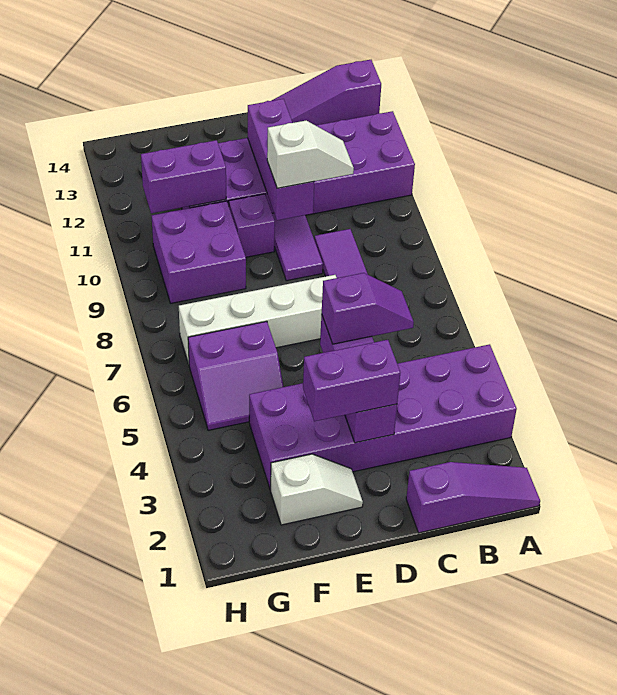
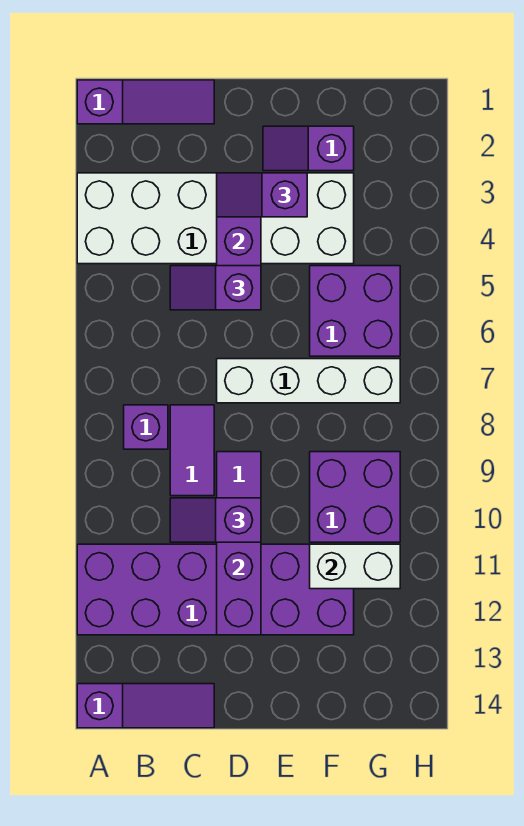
purple 1x3 slope [406,462,540,533] -> purple 1x3 slope turned to [77,80,214,124]
purple 2x6 brick [249,344,517,490] -> white 2x6 brick [77,173,354,264]
white 1x2 slope [267,121,354,188] -> purple 1x2 slope [170,498,261,542]
purple 1x2 brick [303,340,400,421] -> purple 1x2 slope [217,173,307,217]
white 1x2 slope [271,454,363,525] -> purple 1x2 slope [263,126,354,171]
purple 1x1 brick [229,194,275,257] -> purple 1x1 brick moved to [124,405,168,449]
purple 2x2 slope [188,321,283,430] -> purple 2x2 brick [310,266,400,356]
purple 1x2 brick [141,140,226,213] -> white 1x2 brick [310,544,400,589]

